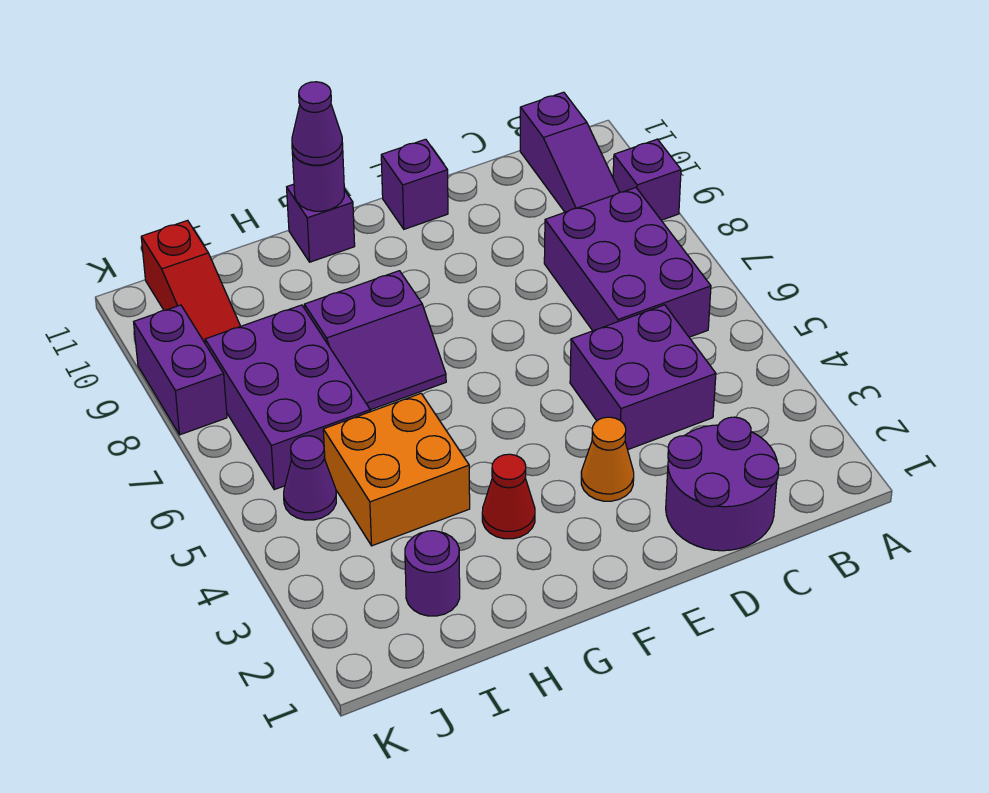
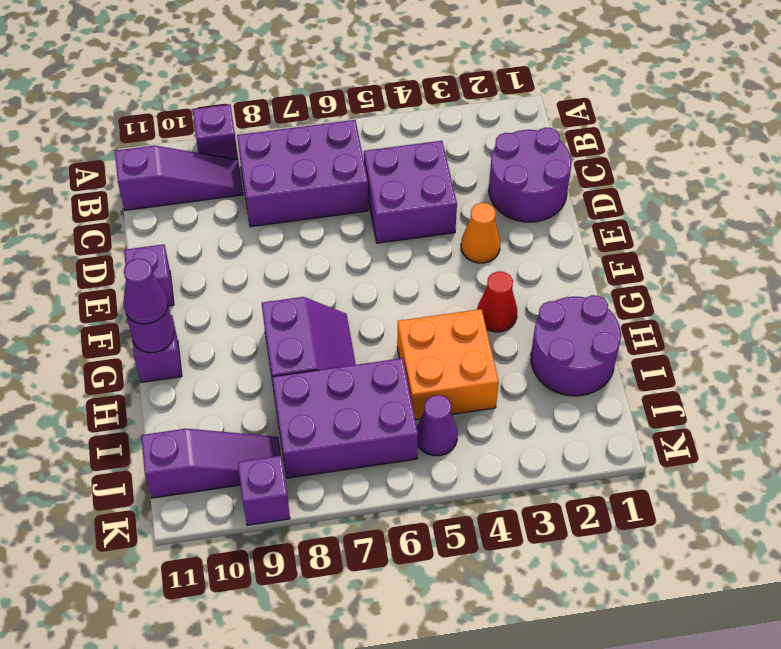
purple 1x1 round brick [405,531,460,616] -> purple 2x2 round brick [531,295,621,396]
red 1x3 slope [141,220,241,343] -> purple 1x3 slope [141,429,281,498]
purple 1x2 brick [134,305,227,435] -> purple 1x1 brick [238,456,290,525]

